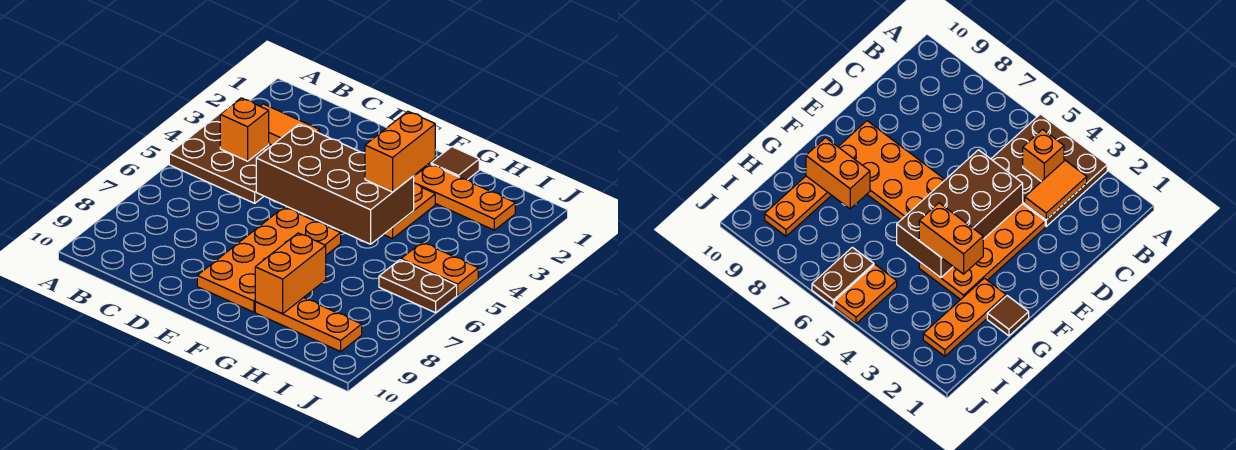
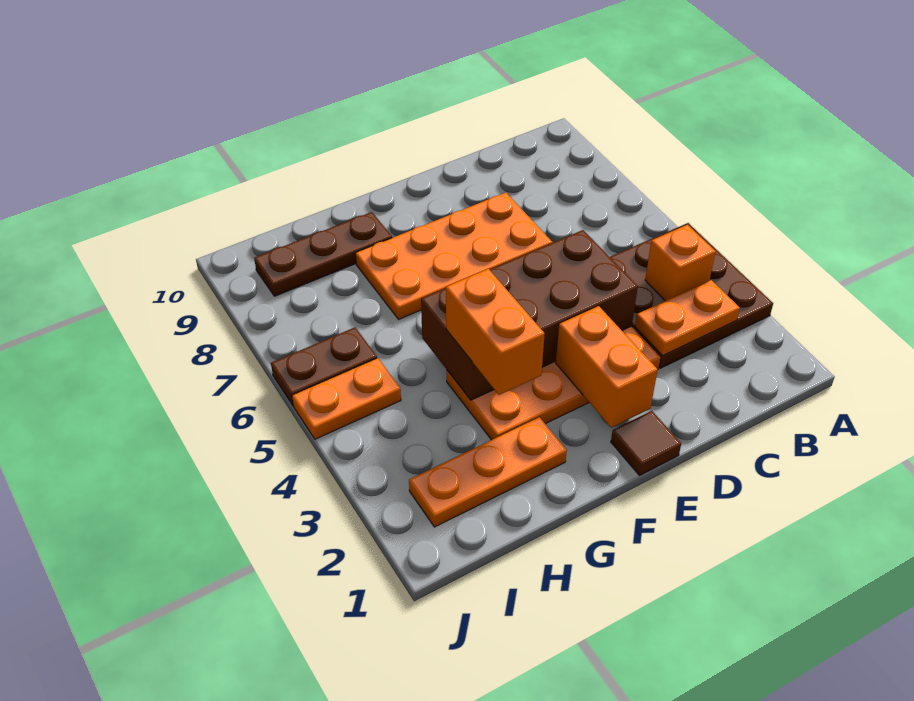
orange 1x2 tile [260,104,320,145] -> orange 1x2 plate [635,280,740,356]
orange 2x4 plate [197,207,341,312] -> orange 2x4 plate turned to [355,193,552,319]
brown 1x1 tile [431,147,479,180] -> brown 1x1 tile moved to [611,411,681,475]
orange 1x2 brick [255,233,326,314] -> orange 1x2 brick moved to [556,306,658,428]
orange 1x3 plate [255,298,362,352] -> brown 1x3 plate [254,212,392,296]

